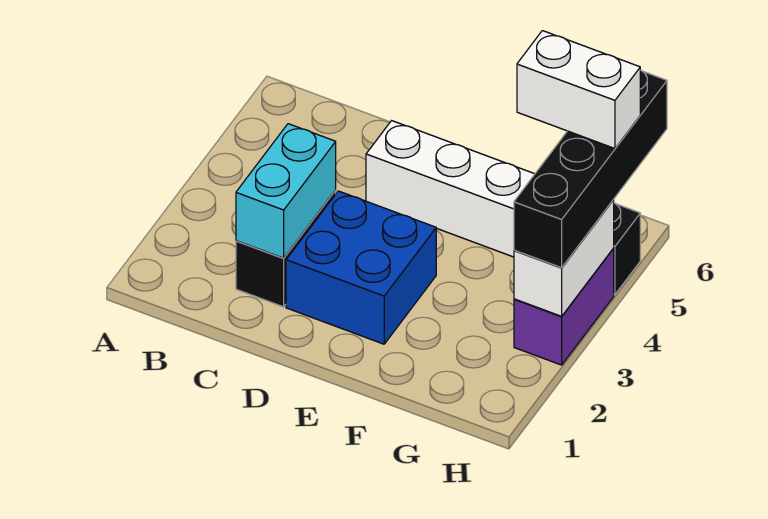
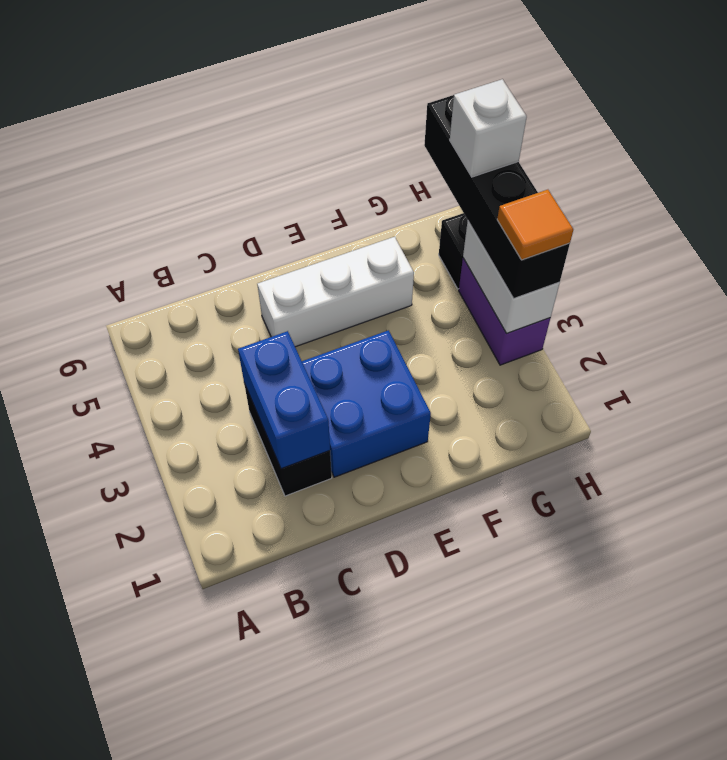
cyan 1x2 brick [236,124,336,258] -> blue 1x2 brick [238,331,330,469]
white 1x2 brick [517,31,640,149] -> white 1x1 brick [450,79,527,177]
none -> orange 1x1 tile [497,190,573,260]

